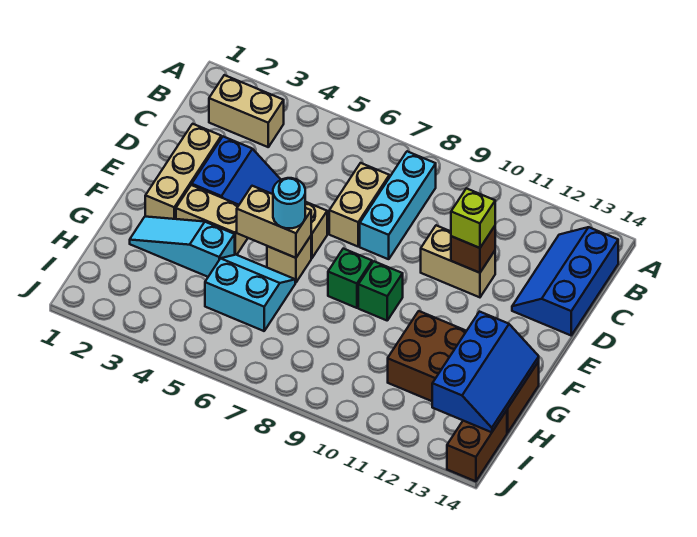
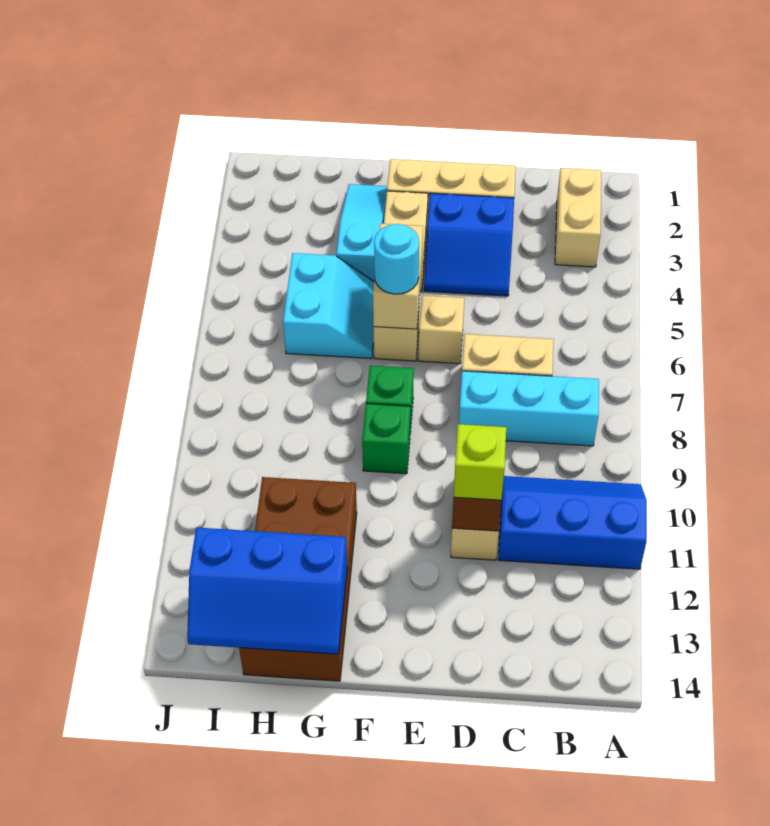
blue 2x3 slope [512,227,618,335] -> blue 2x3 slope moved to [498,476,647,569]
brown 1x2 brick [447,410,507,481] -> none

